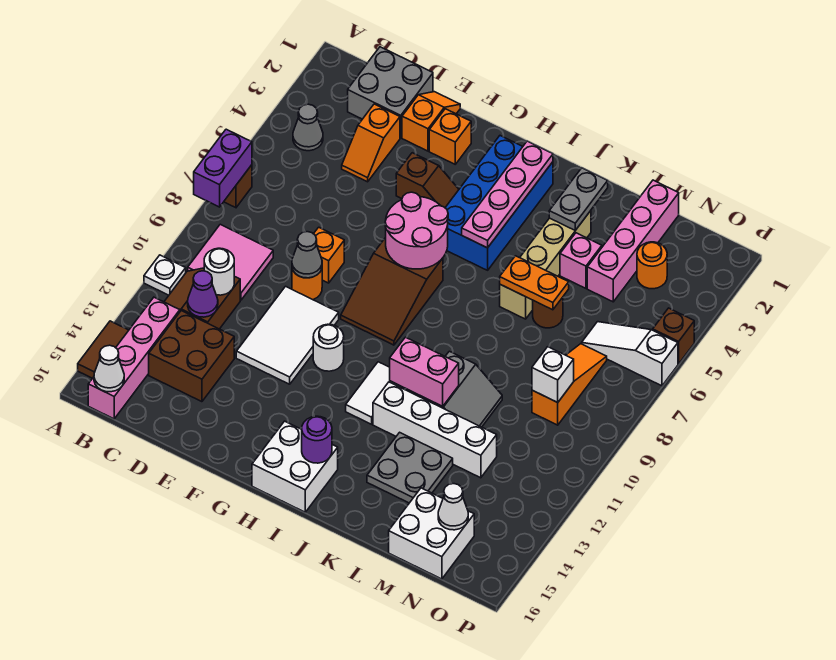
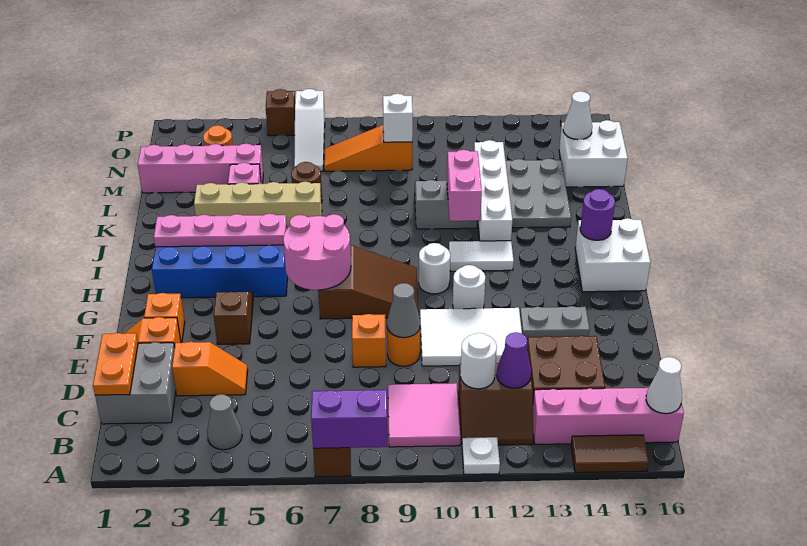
none -> white 1x1 round brick [419,243,450,294]
grey 1x2 plate [549,168,608,230] -> grey 1x2 plate moved to [520,306,590,340]
orange 1x2 plate [500,256,569,310] -> orange 1x2 plate moved to [93,333,138,395]
grey 2x2 plate [367,432,453,503] -> grey 2x3 plate [505,159,571,228]

